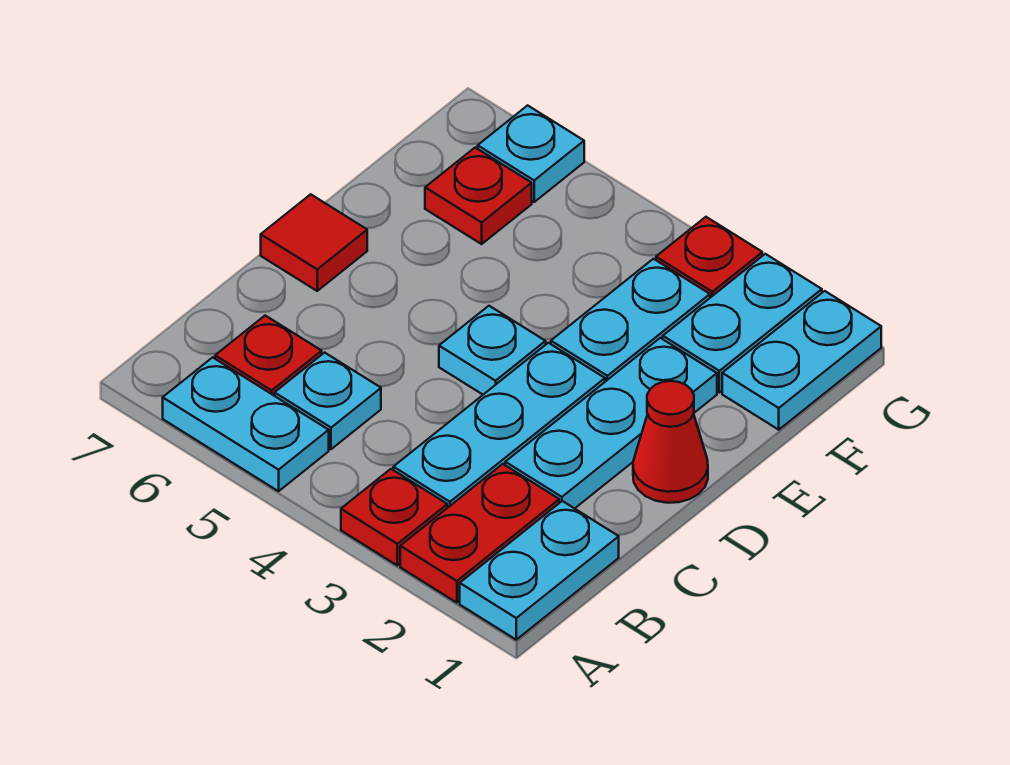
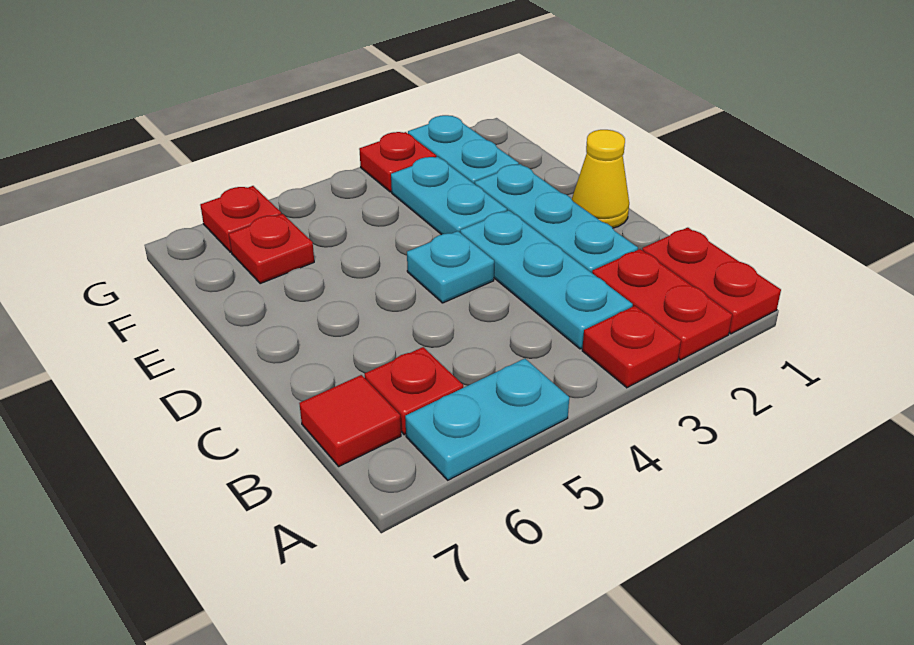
cyan 1x2 plate [460,501,619,640] -> red 1x2 plate [642,228,781,334]
cyan 1x1 plate [275,353,381,449] -> none
red 1x1 cone [633,381,708,503] -> yellow 1x1 cone [572,130,629,228]
red 1x1 tile [261,194,367,291] -> red 1x1 tile moved to [299,375,401,466]
cyan 1x2 plate [722,291,881,430] -> none
cyan 1x1 plate [478,105,584,202] -> red 1x1 plate [200,186,281,252]

